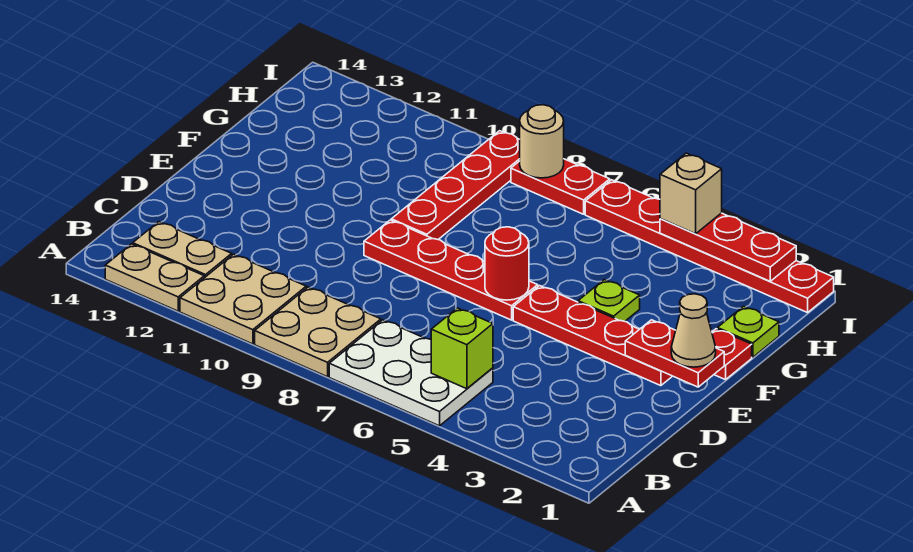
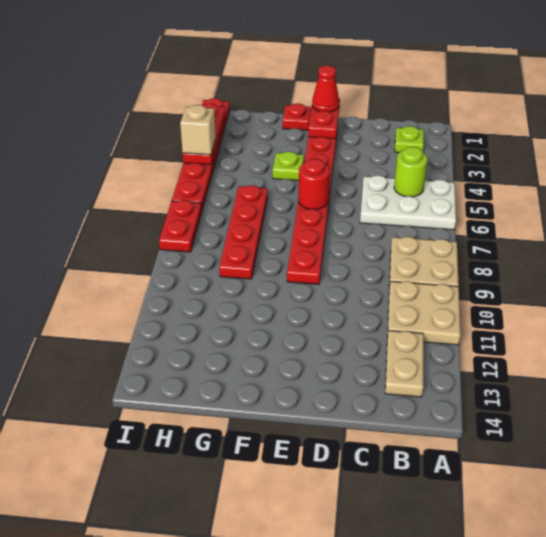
white 2x3 plate [329,320,493,426] -> white 2x3 plate turned to [360,175,456,230]
tan 1x2 plate [105,244,204,311] -> none
lime 1x1 brick [431,308,493,389] -> lime 1x1 round brick [394,147,428,197]
tan 1x1 cone [671,294,716,367] -> red 1x1 cone [312,65,339,112]
red 1x4 plate [391,131,520,239] -> red 1x4 plate turned to [219,185,268,279]
lime 1x1 plate [717,306,779,357] -> lime 1x1 plate moved to [395,126,424,153]
tan 1x1 round brick [520,105,564,178] -> none

